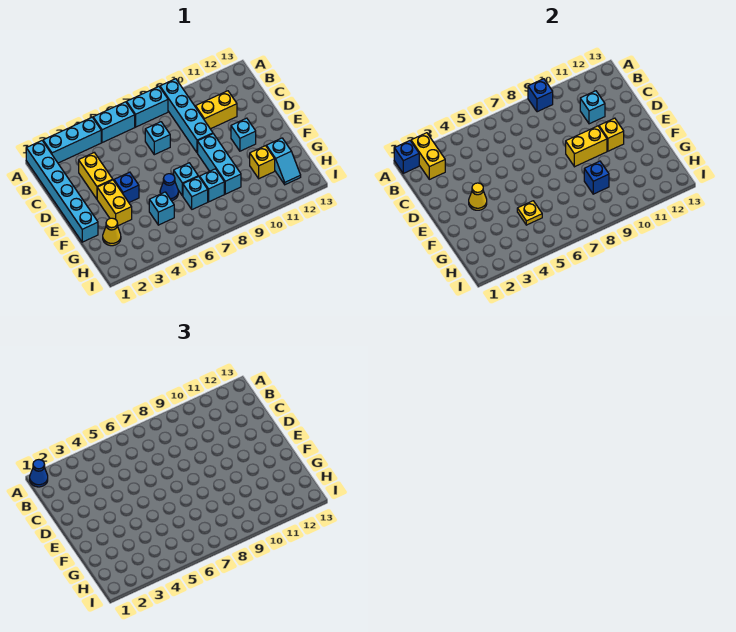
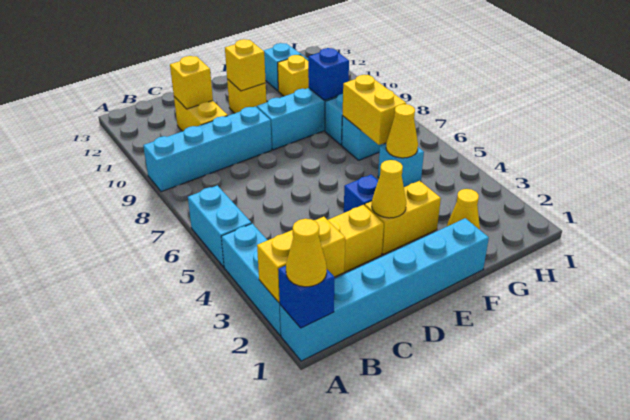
blue 1x1 cone [30,460,48,487] -> yellow 1x1 cone [286,219,327,287]
cyan 1x2 brick [127,87,168,127] -> none
blue 1x1 brick [528,79,553,112] -> none
cyan 1x1 brick [145,122,170,155] -> none
cyan 1x1 brick [580,91,605,124] -> yellow 1x1 brick [170,56,213,109]
yellow 1x2 brick [566,126,607,167] -> yellow 1x2 brick moved to [343,75,406,145]
cyan 1x1 brick [231,118,256,151] -> yellow 1x1 brick [227,79,266,113]
blue 1x1 cone [160,174,178,201] -> none
cyan 1x1 brick [174,163,198,196] -> none
yellow 1x1 plate [517,201,542,225] -> yellow 1x1 cone [386,104,418,158]

